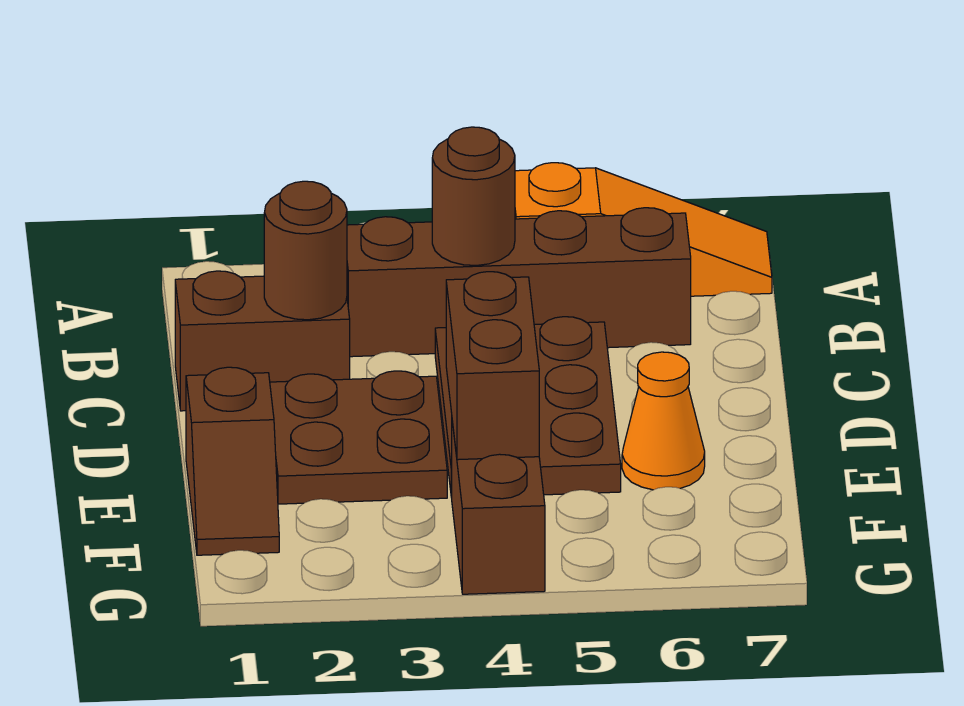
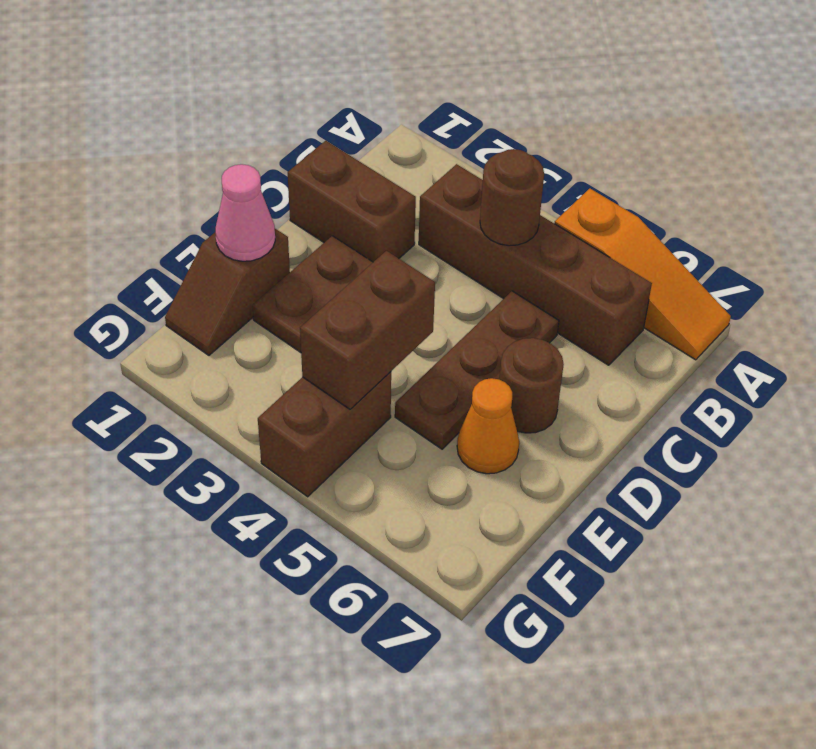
brown 1x1 round brick [264,181,347,320] -> brown 1x1 round brick moved to [499,338,564,433]
brown 2x3 plate [435,317,621,498] -> brown 1x3 plate [395,291,559,449]
none -> pink 1x1 cone [215,164,275,261]

